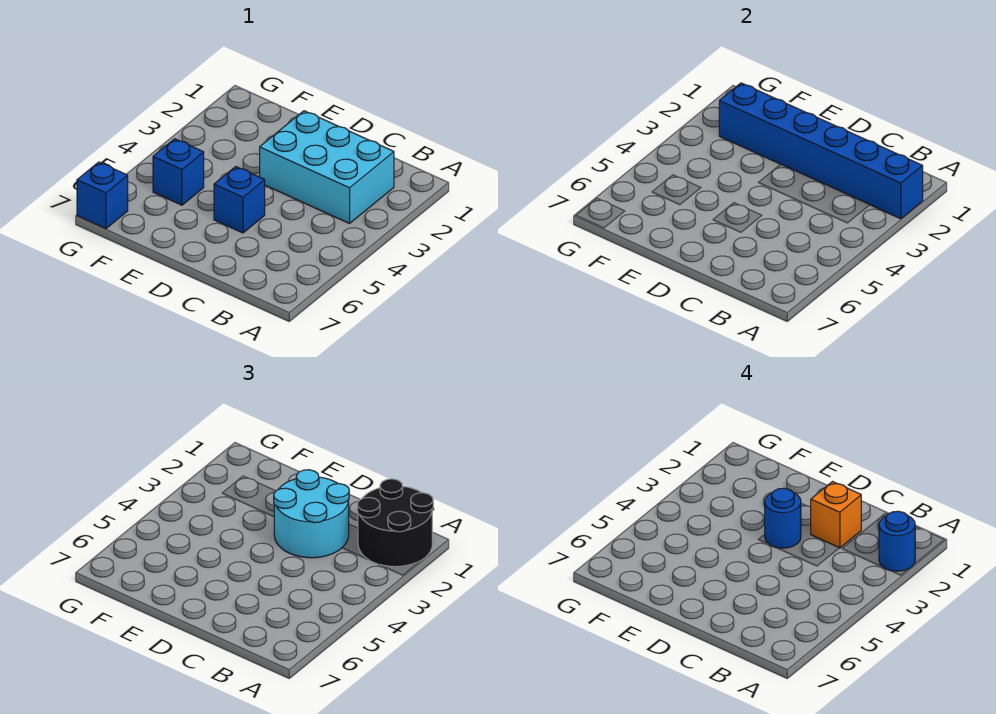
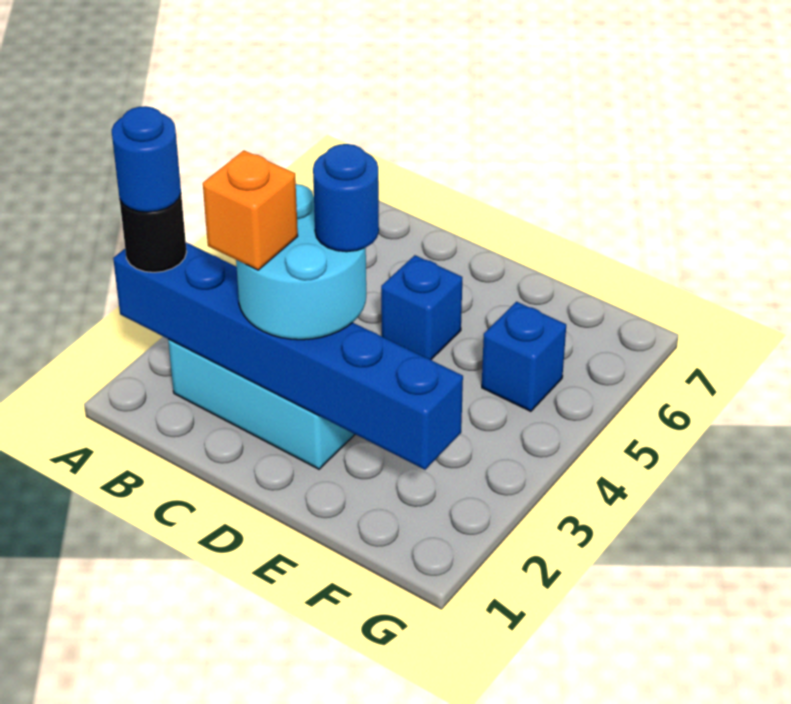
black 2x2 round brick [357,479,433,567] -> black 1x1 round brick [120,195,187,272]
blue 1x1 brick [77,162,128,229] -> none

